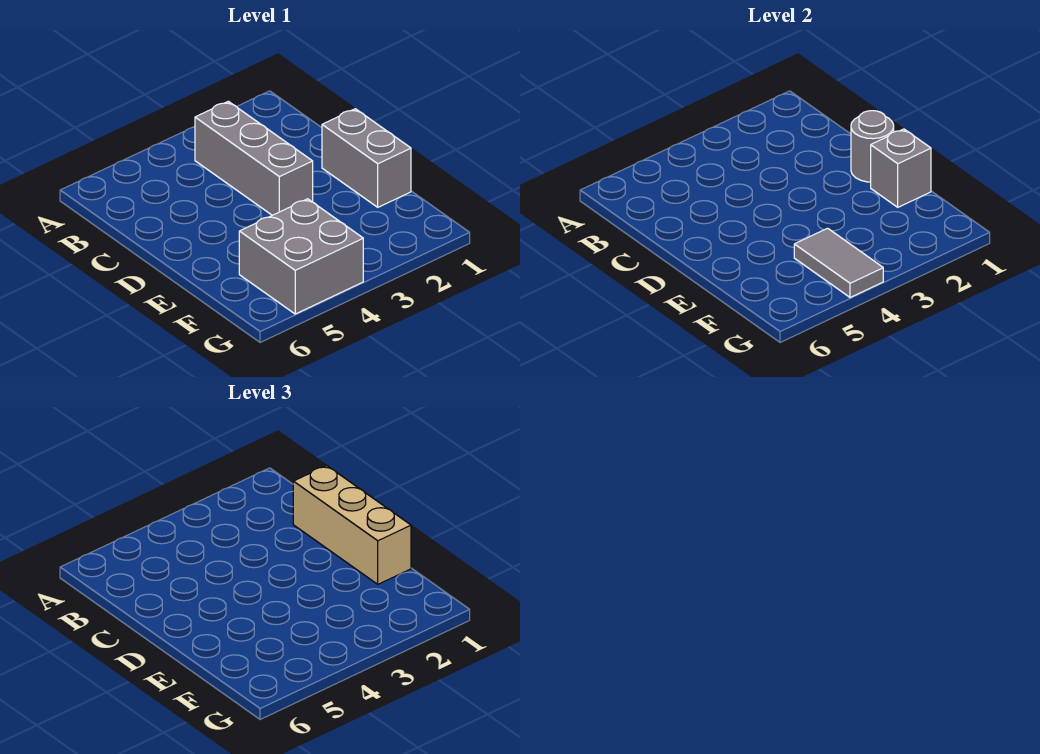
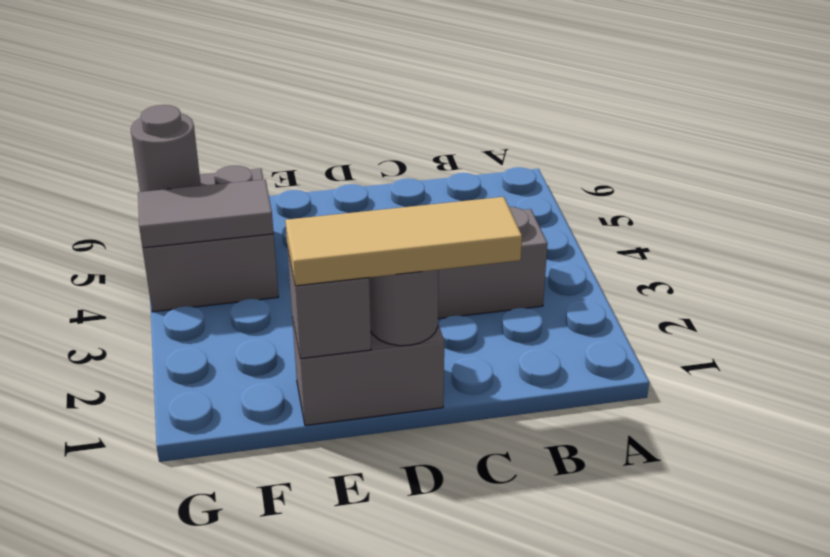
tan 1x3 brick [293,466,411,584] -> tan 1x3 tile [285,197,522,286]
none -> grey 1x1 round brick [131,105,201,192]

